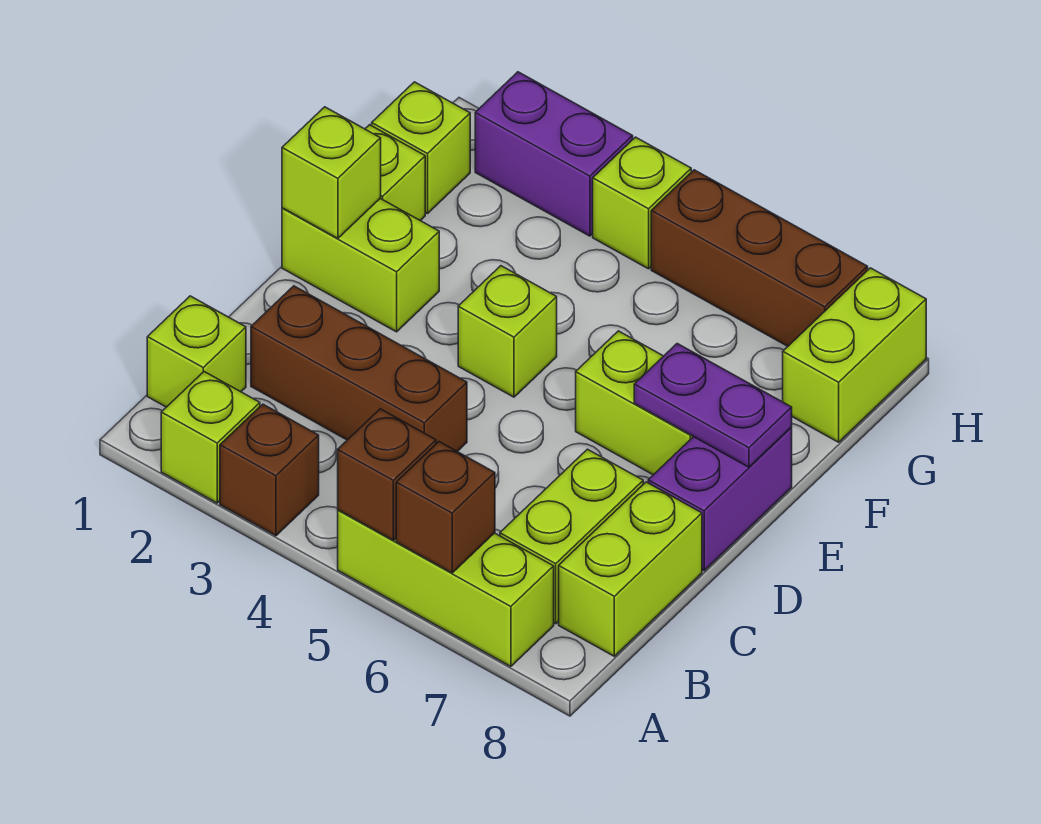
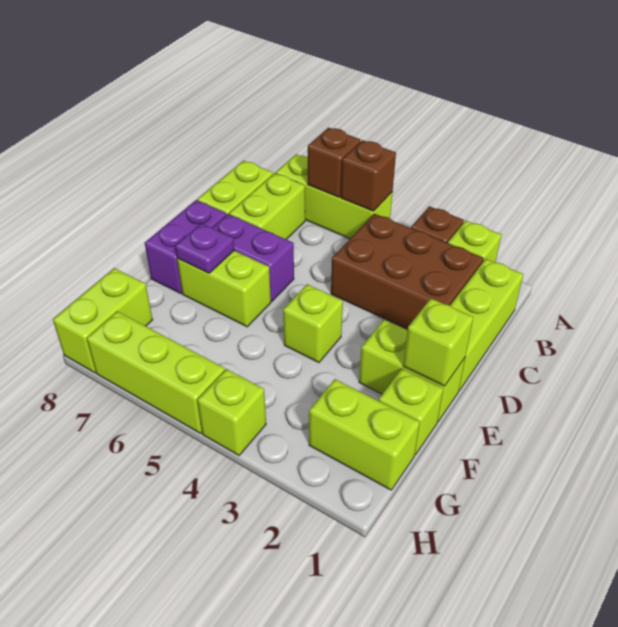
lime 1x1 brick [147,296,246,407] -> lime 1x3 brick [450,259,523,391]
brown 1x3 brick [251,286,467,451] -> brown 2x3 brick [331,214,483,329]
purple 1x2 plate [634,344,792,467] -> purple 1x1 plate [175,223,234,273]
lime 1x1 brick [372,82,470,214] -> lime 1x2 brick [309,379,420,490]
purple 1x2 brick [475,72,633,236] -> purple 1x2 brick moved to [212,214,294,301]
brown 1x3 brick [651,170,868,346] -> lime 1x3 brick [87,311,225,433]

